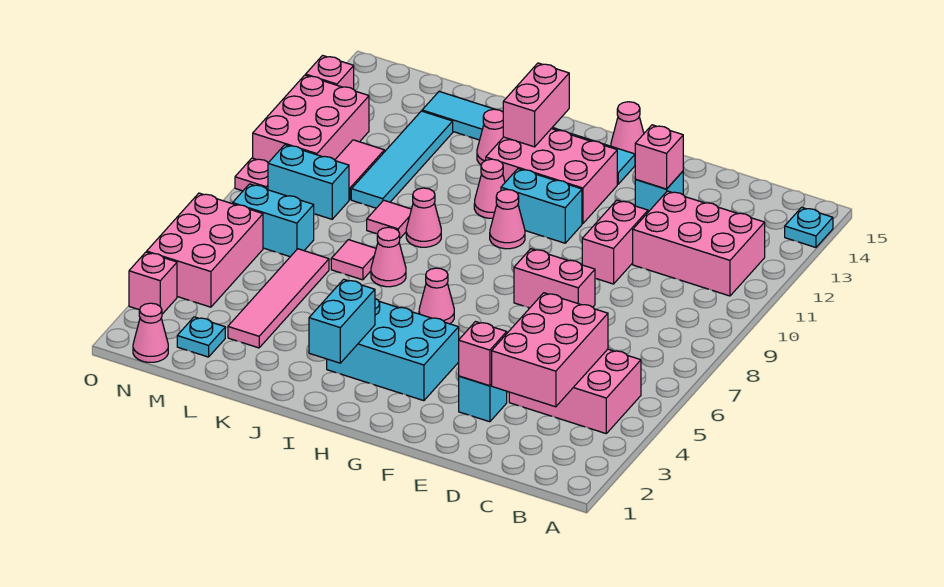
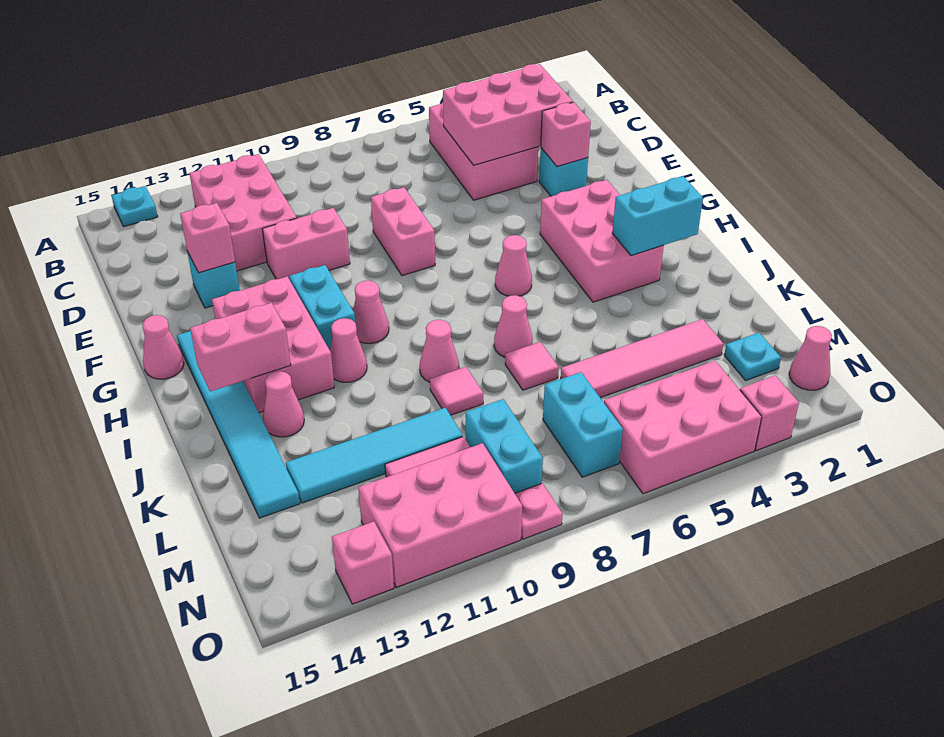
cyan 2x3 brick [327,299,459,401] -> pink 2x3 brick [540,180,664,302]

